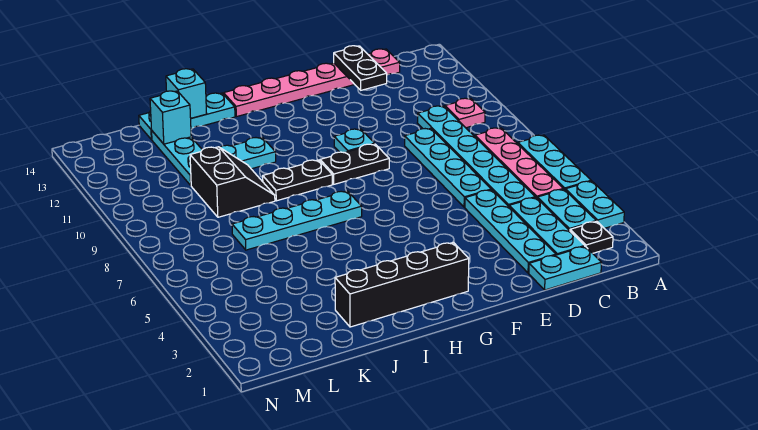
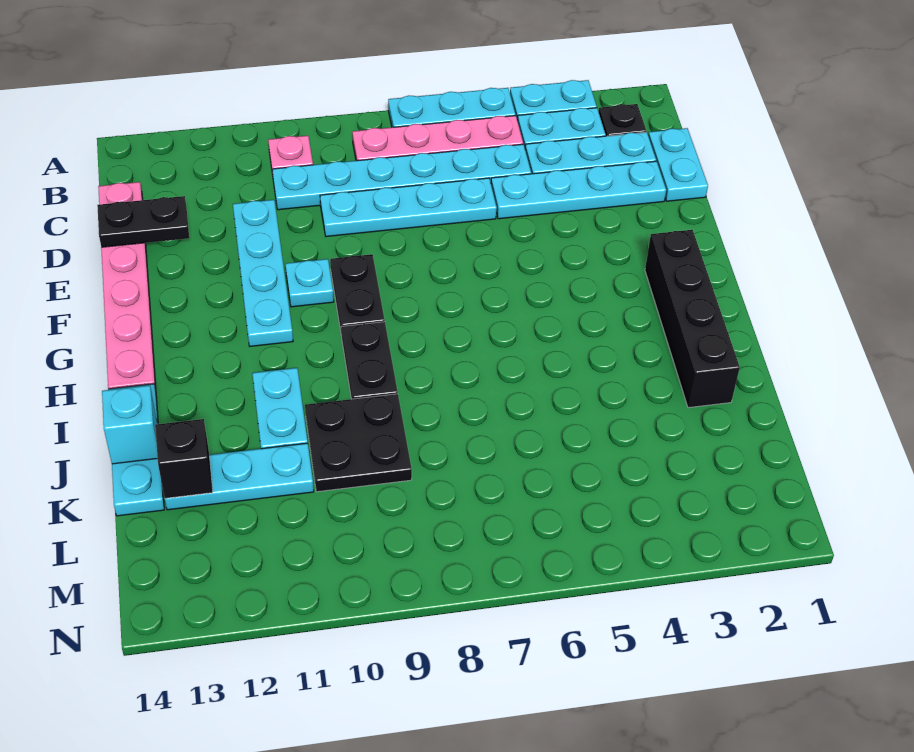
cyan 1x4 plate [232,191,362,250] -> cyan 1x4 plate moved to [233,200,293,346]
black 2x2 slope [190,147,275,217] -> black 2x2 plate [305,394,412,492]
cyan 1x1 brick [150,91,191,144] -> black 1x1 brick [155,419,213,498]

